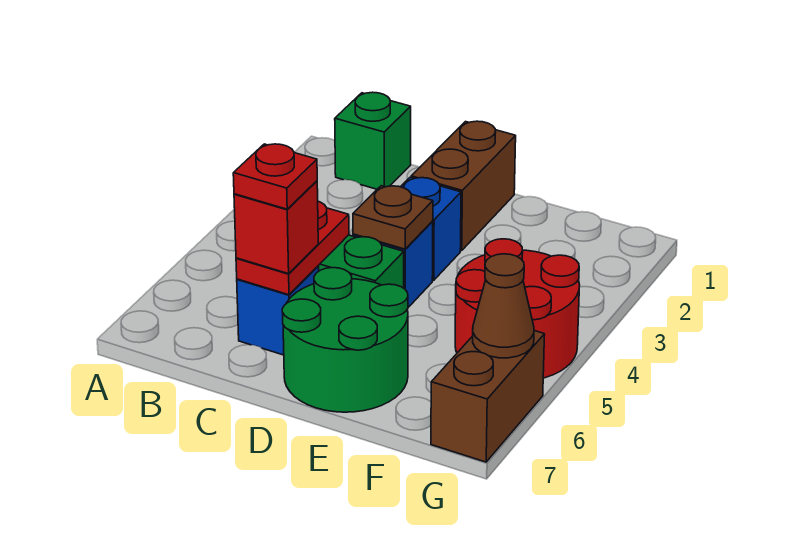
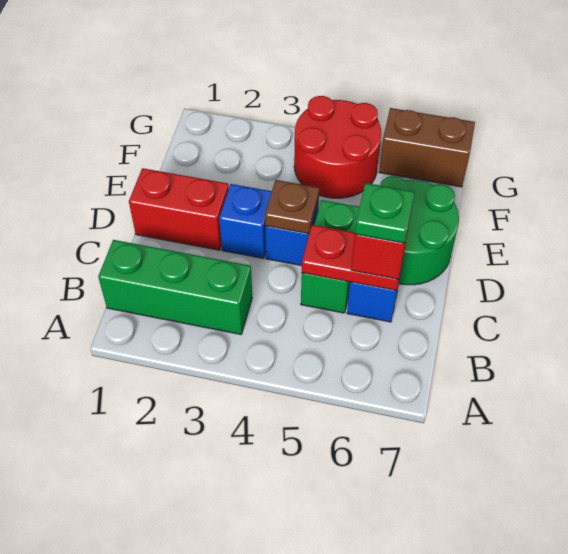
green 1x1 brick [335,92,411,189] -> green 1x3 brick [98,240,252,334]
red 1x1 plate [233,144,317,209] -> green 1x1 plate [355,183,415,243]
brown 1x2 brick [411,121,516,251] -> red 1x2 brick [129,168,229,250]
brown 1x1 cone [473,254,534,358] -> none

